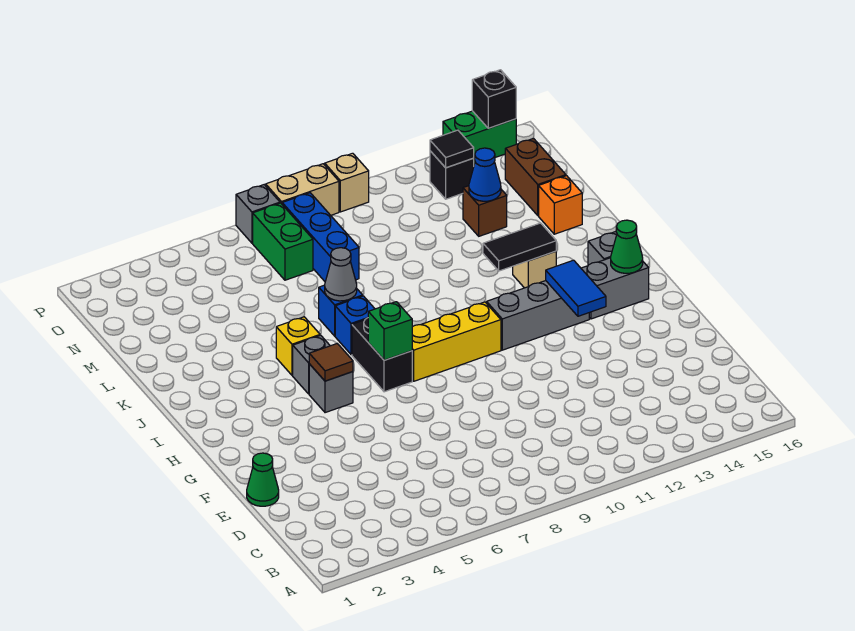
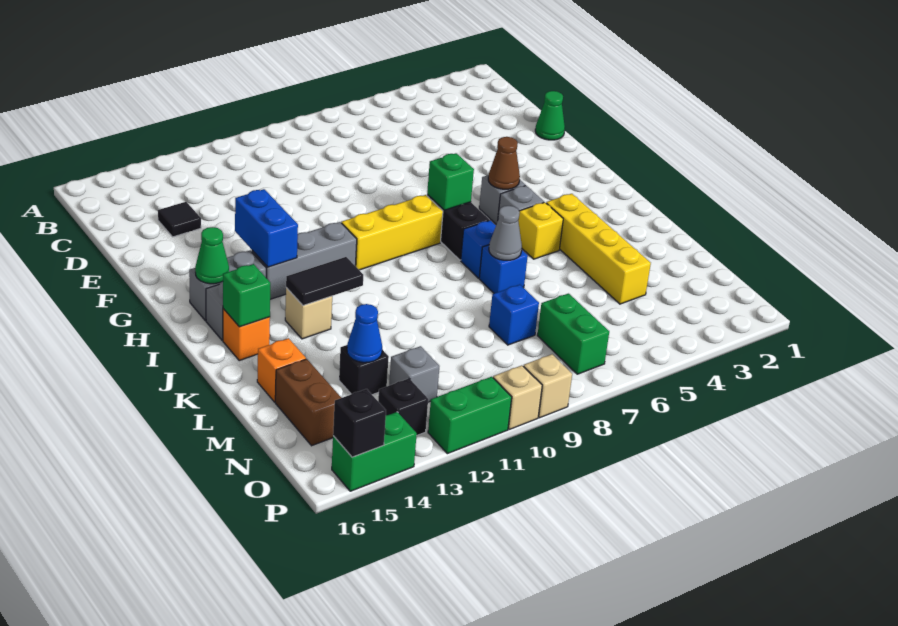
blue 1x2 tile [546,260,606,316] -> blue 1x2 brick [235,189,298,267]
brown 1x1 tile [309,344,353,381] -> brown 1x1 cone [488,137,520,189]
none -> yellow 1x4 brick [546,194,651,304]
none -> orange 1x1 brick [223,309,270,361]
none -> green 1x1 brick [223,264,270,327]
blue 1x3 brick [282,193,359,281] -> blue 1x1 brick [489,285,539,345]
brown 1x1 brick [463,186,507,236] -> black 1x1 brick [339,345,389,395]
black 1x1 tile [430,130,474,168] -> black 1x1 tile moved to [158,202,201,237]
grey 1x1 brick [236,185,280,243] -> grey 1x1 brick moved to [389,346,439,402]
tan 1x2 brick [266,164,339,215] -> tan 1x1 brick [523,354,572,418]
none -> green 1x2 brick [428,377,512,454]

